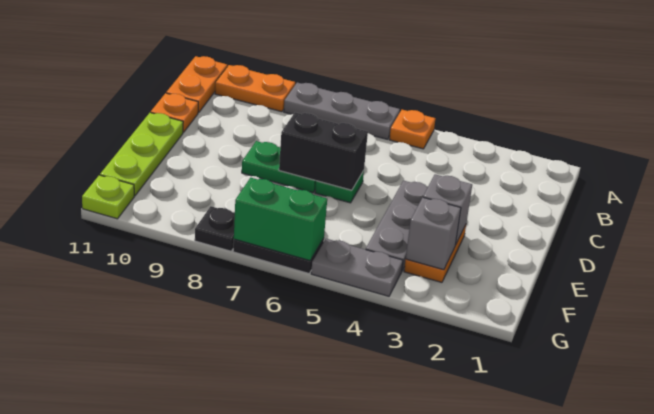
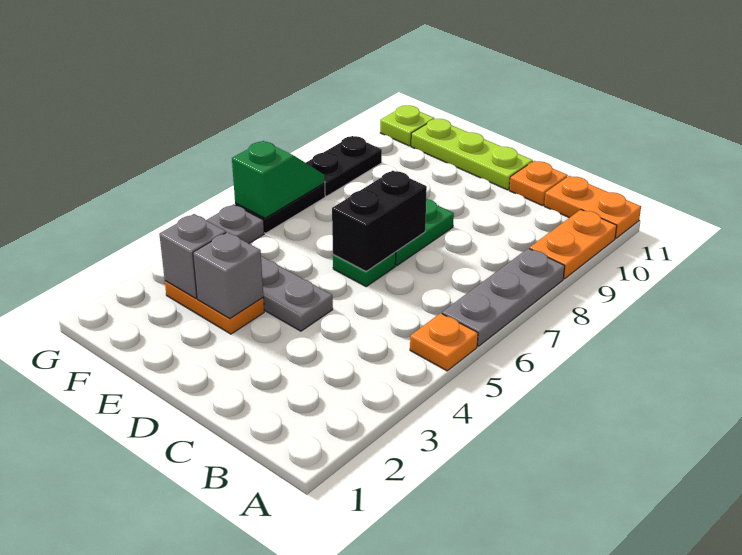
green 1x2 brick [234,178,327,261] -> green 1x2 slope [232,141,325,218]
black 1x1 plate [195,206,235,251] -> black 1x2 plate [306,136,382,196]

